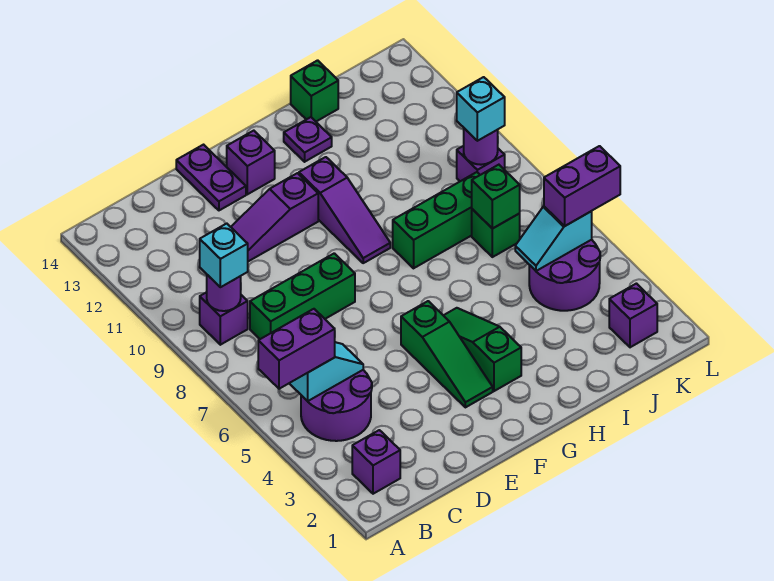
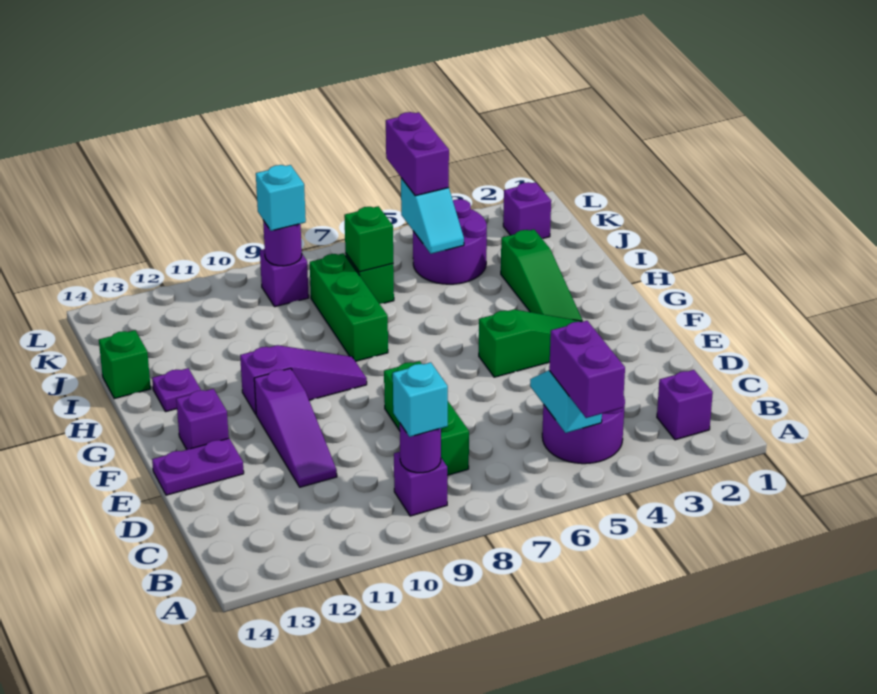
green 1x3 slope [443,308,521,391] -> green 1x3 slope turned to [501,229,583,321]

